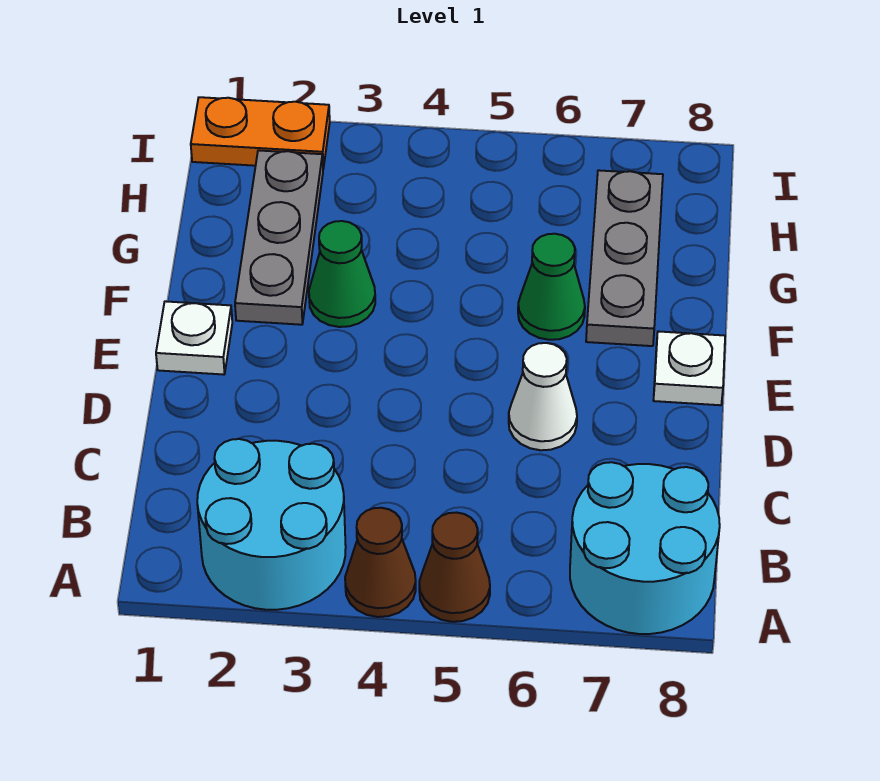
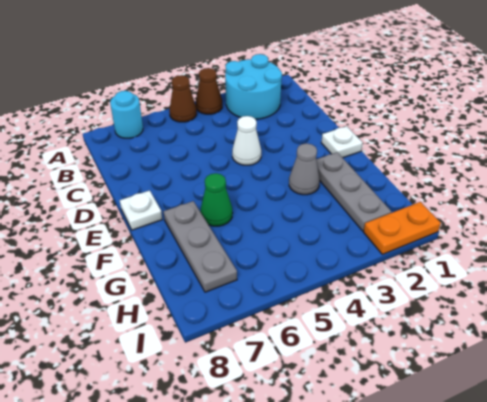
cyan 2x2 round brick [570,462,720,634] -> cyan 1x1 round brick [110,91,143,138]
white 1x1 cone [509,343,577,450] -> white 1x1 cone moved to [232,116,261,165]
green 1x1 cone [309,221,375,327] -> grey 1x1 cone [289,143,320,195]

